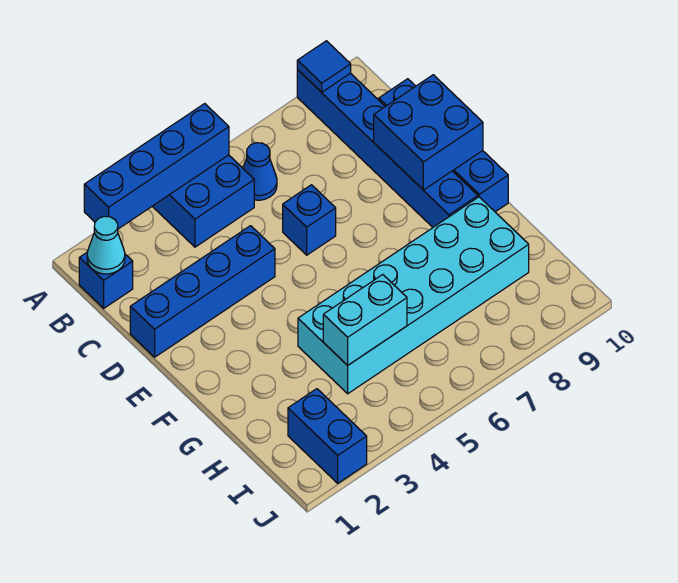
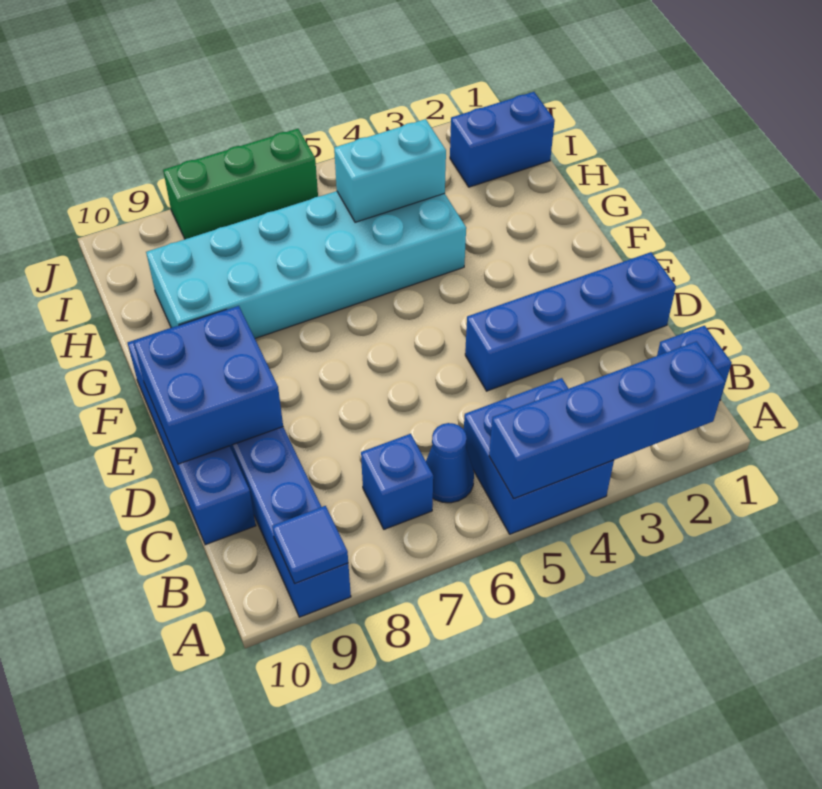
cyan 1x1 cone [87,216,125,274] -> none
blue 1x1 brick [283,185,336,255] -> blue 1x1 brick moved to [361,434,433,529]
blue 1x2 brick [288,389,367,483] -> blue 1x2 brick turned to [450,92,555,187]
none -> green 1x3 brick [163,129,318,239]

